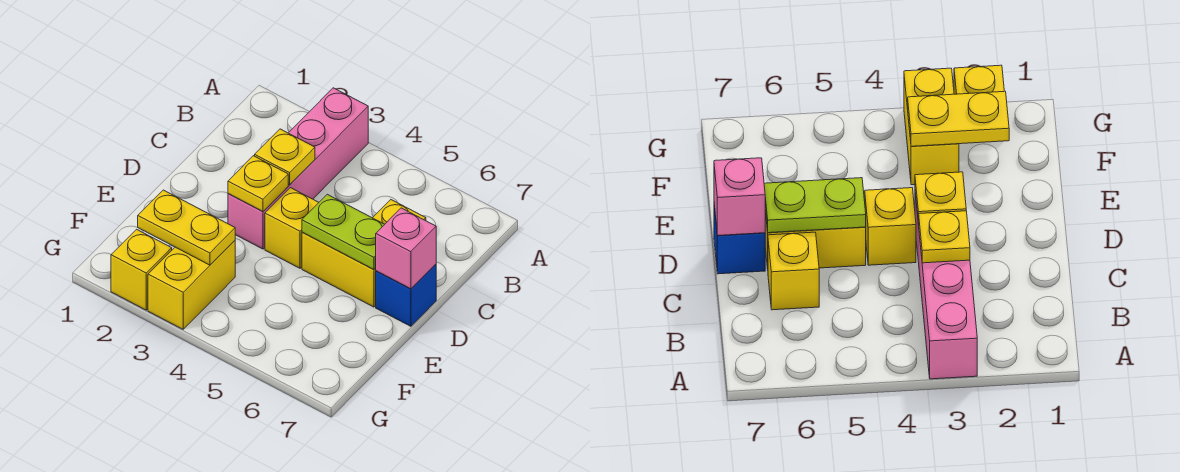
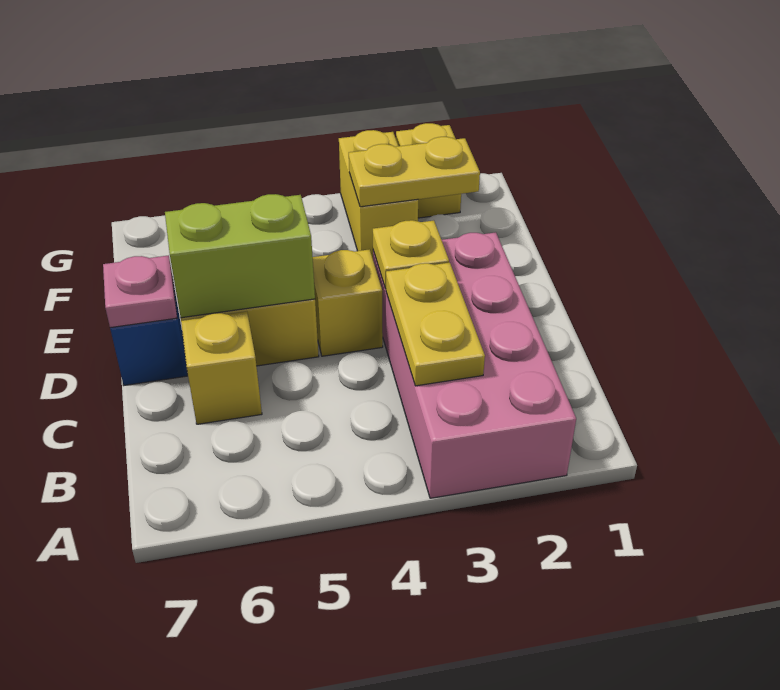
pink 1x4 brick [228,88,368,249] -> pink 2x4 brick [373,232,576,498]
yellow 1x1 plate [255,129,315,185] -> yellow 1x2 plate [386,263,485,386]
lime 1x2 plate [302,194,385,270] -> lime 1x2 brick [165,194,315,318]
pink 1x1 brick [376,208,436,289] -> pink 1x1 plate [103,255,177,328]

